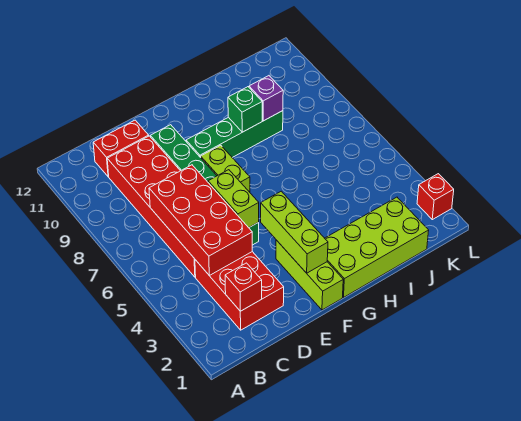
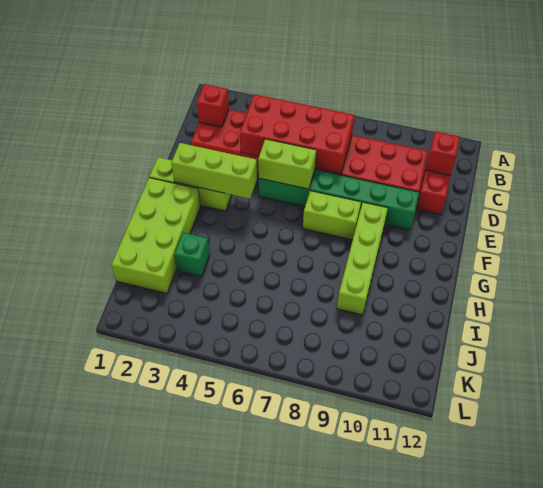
green 1x4 brick [186,111,283,158] -> lime 1x4 brick [337,202,388,315]
green 1x1 brick [228,87,262,132] -> green 1x1 brick moved to [174,233,210,277]
purple 1x1 brick [249,76,283,121] -> none
red 1x1 brick [417,174,454,220] -> red 1x1 brick moved to [426,131,460,176]

